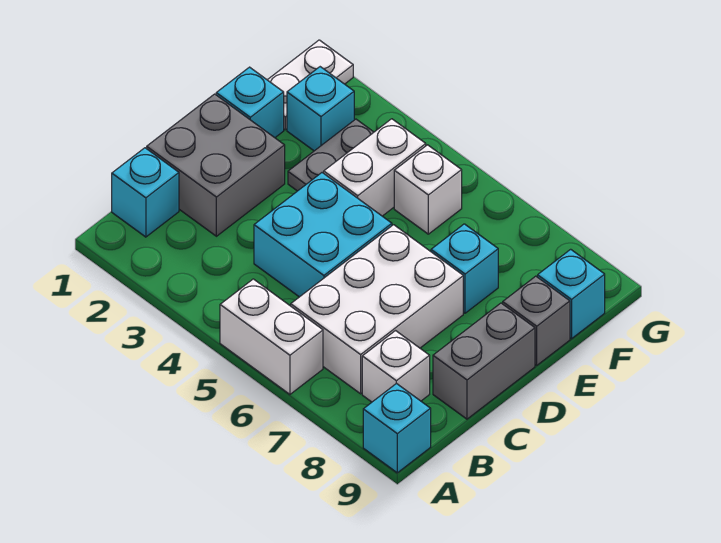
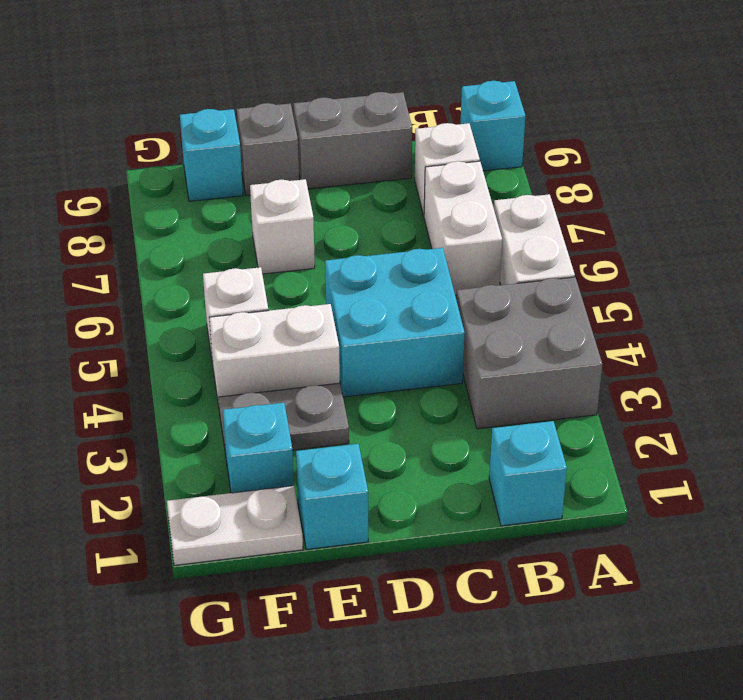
white 2x3 brick [291,225,463,394] -> white 1x2 brick [424,161,502,295]
grey 2x2 brick [147,94,285,236] -> grey 2x2 brick moved to [456,277,602,429]
cyan 1x1 brick [431,224,498,313] -> white 1x1 brick [250,179,315,274]

